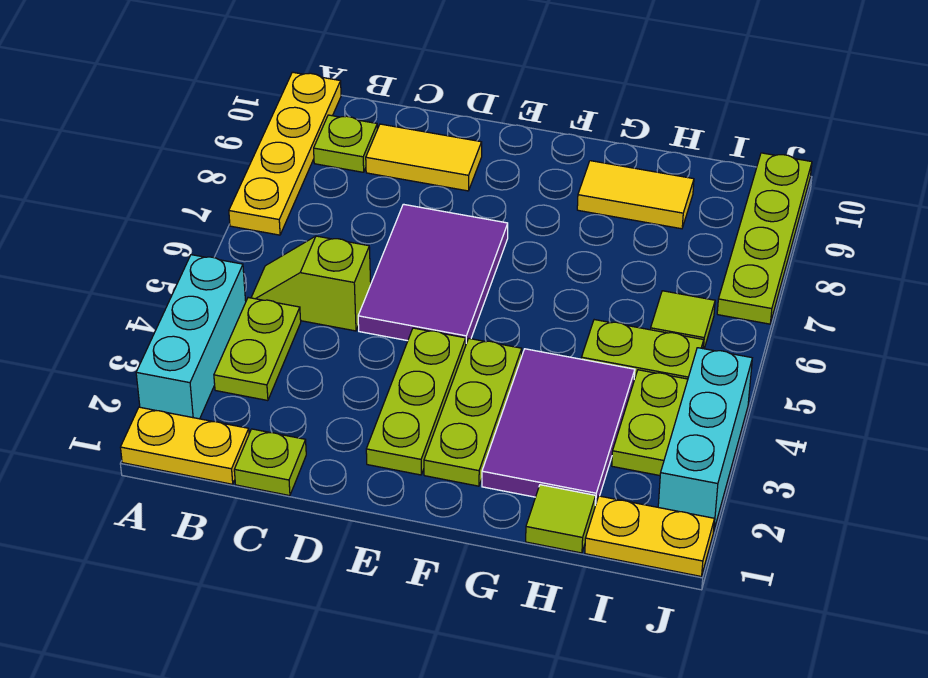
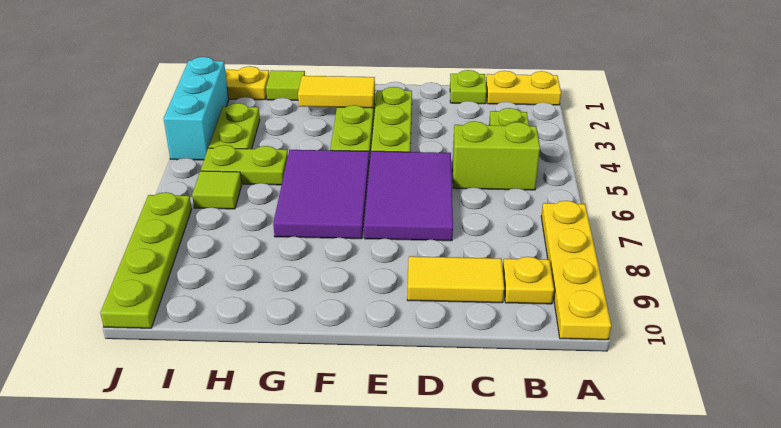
cyan 1x3 brick [136,255,246,419] -> none
lime 1x2 slope [251,236,371,331] -> lime 1x2 brick [452,121,540,190]
lime 1x1 plate [314,115,377,172] -> yellow 1x1 plate [503,257,554,304]
purple 2x3 tile [482,349,635,505] -> purple 2x3 tile moved to [273,150,369,239]
yellow 1x2 tile [577,161,694,229] -> yellow 1x2 tile moved to [298,76,375,108]

